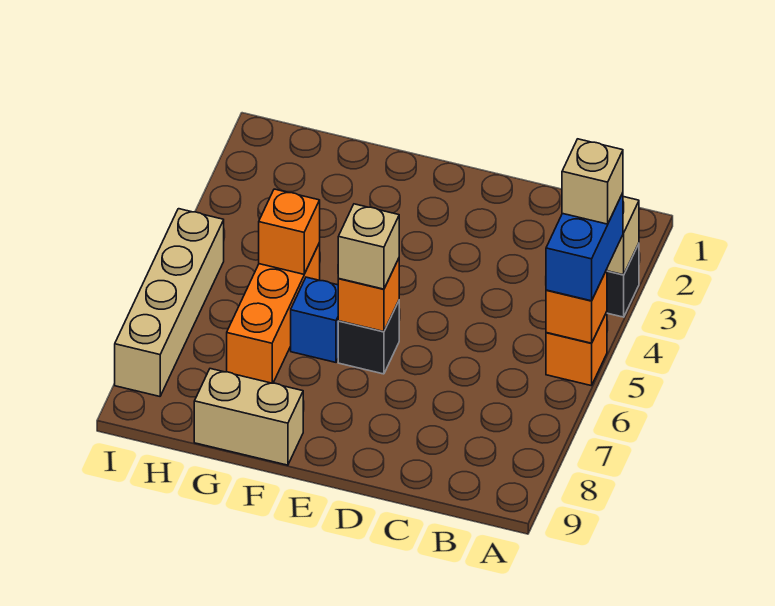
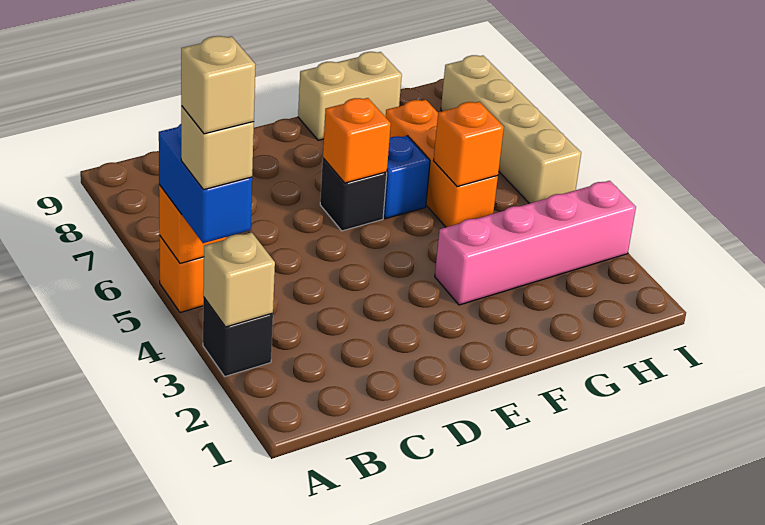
tan 1x1 brick [338,204,399,289] -> tan 1x1 brick moved to [181,36,256,134]
none -> pink 1x4 brick [435,181,636,305]

